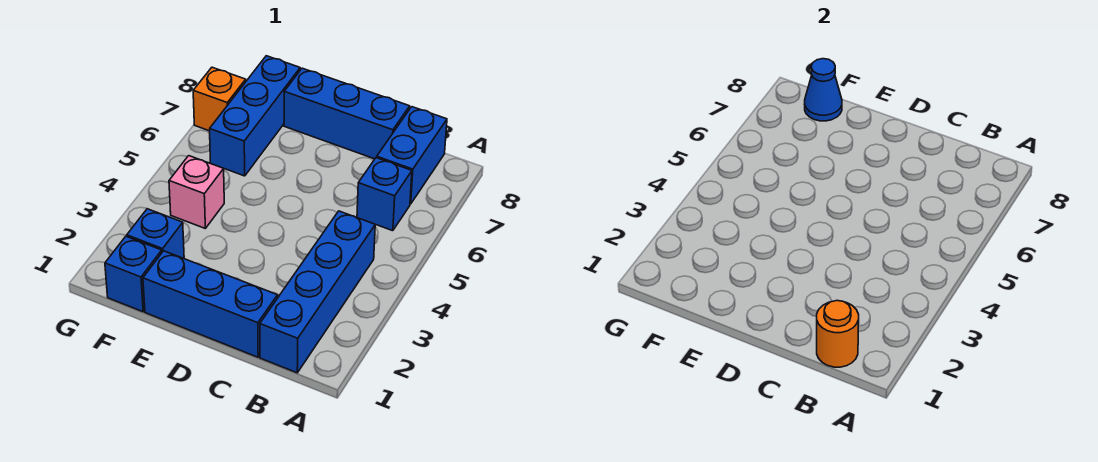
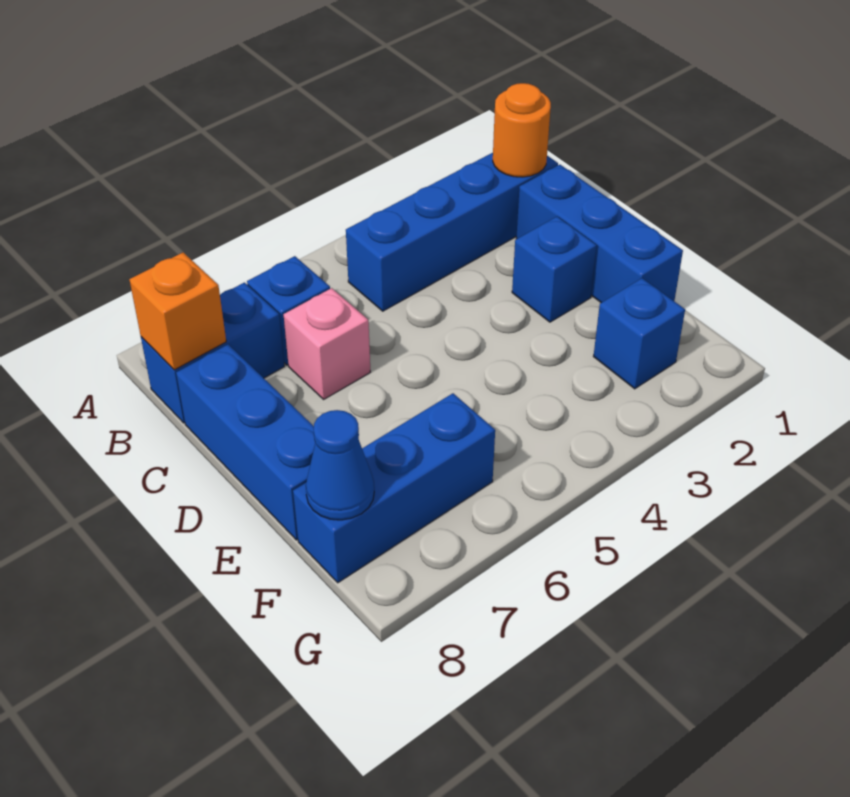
blue 1x1 brick [105,236,162,312] -> blue 1x1 brick moved to [512,216,597,322]
pink 1x1 brick [169,156,224,228] -> pink 1x1 brick moved to [284,288,370,399]
orange 1x1 brick [193,67,246,131] -> orange 1x1 brick moved to [129,253,226,370]

